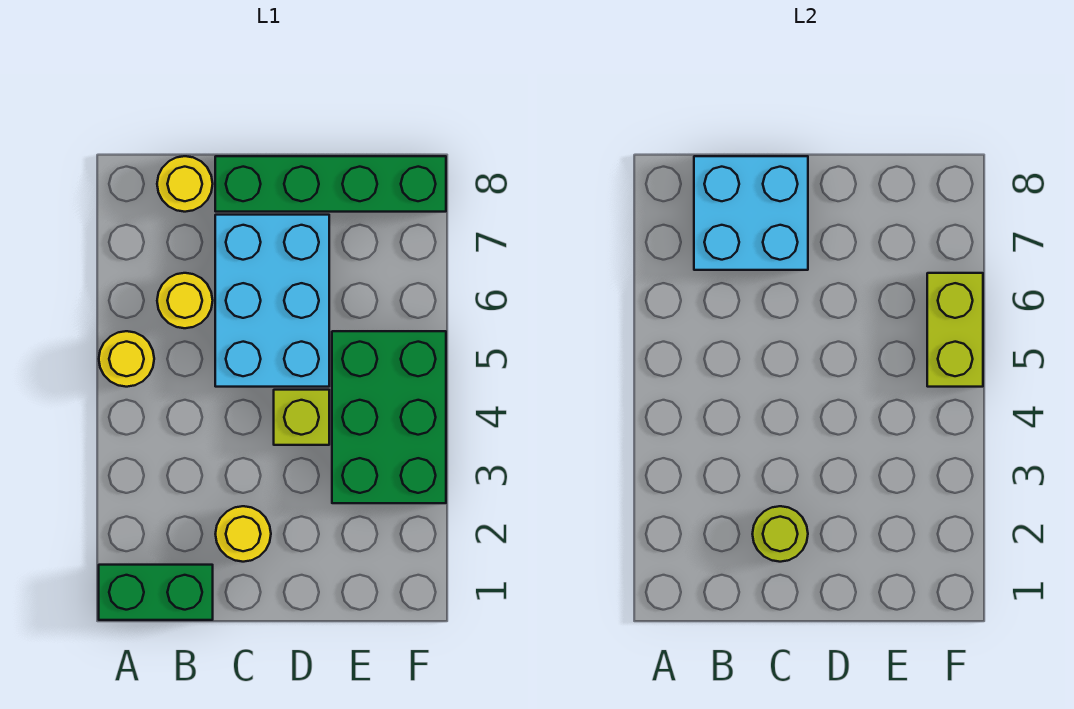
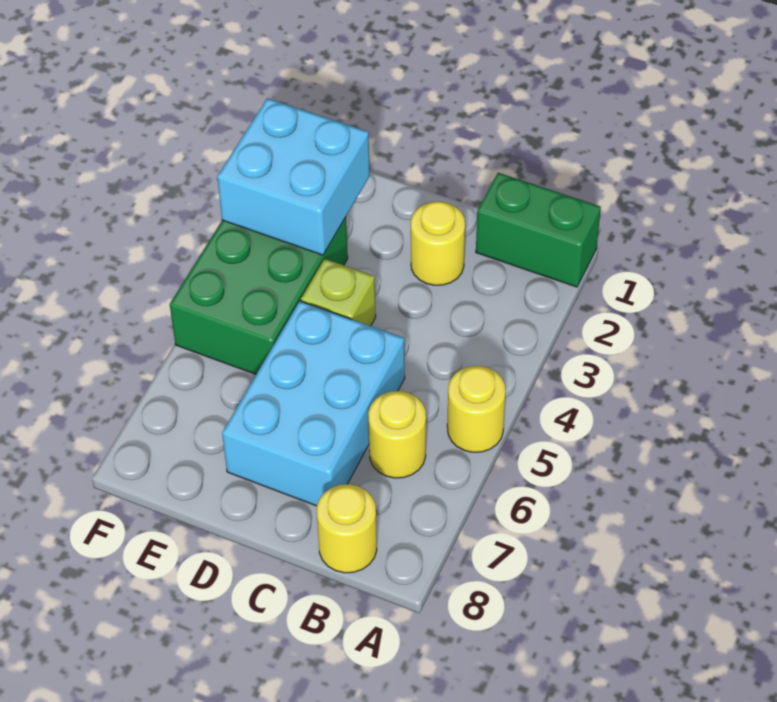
cyan 2x2 brick [694,156,808,270] -> cyan 2x2 brick moved to [217,98,370,255]
lime 1x1 round brick [753,506,808,562] -> none
green 1x4 brick [215,156,446,212] -> none
lime 1x2 brick [927,273,983,387] -> none

